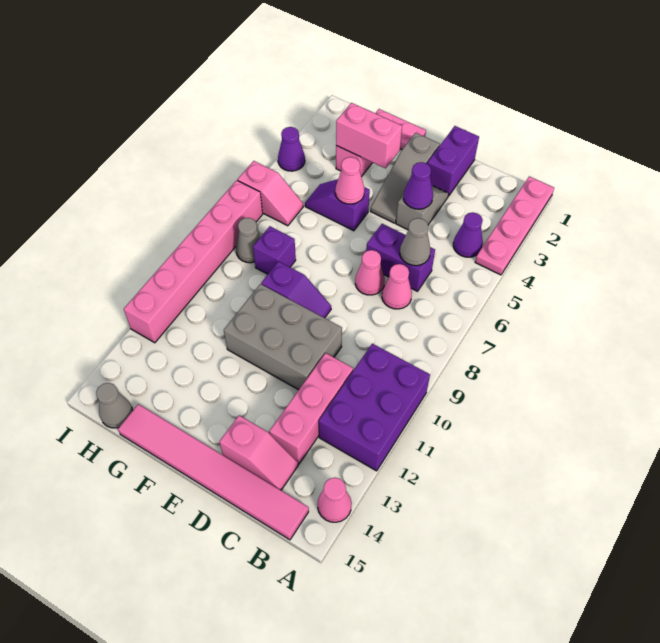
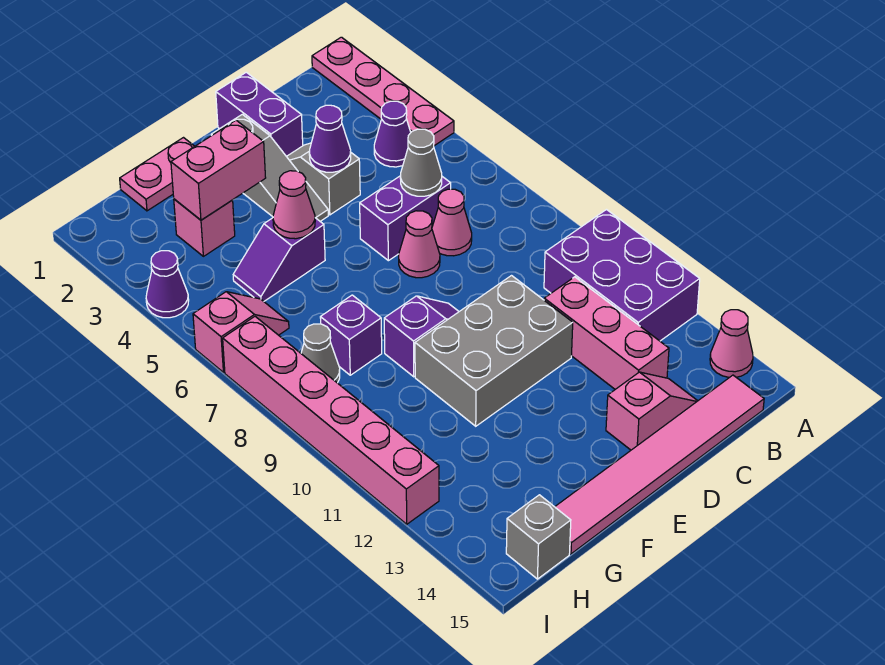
grey 1x1 cone [96,383,133,428] -> grey 1x1 brick [506,495,571,579]

